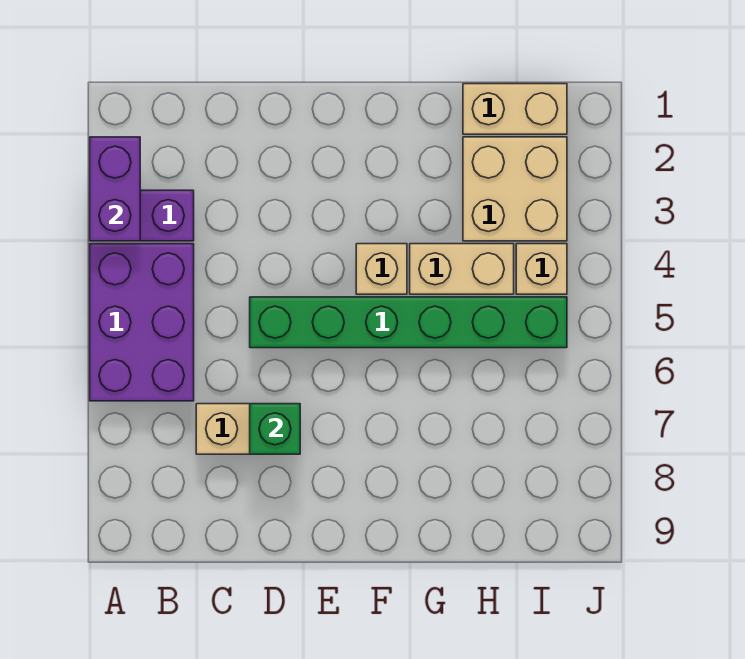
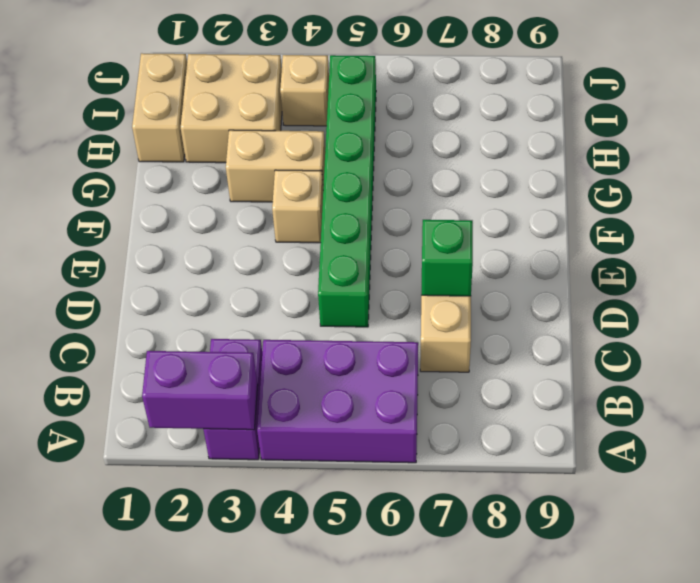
tan 1x2 brick [410,244,514,294] -> tan 1x2 brick turned to [226,130,325,202]

